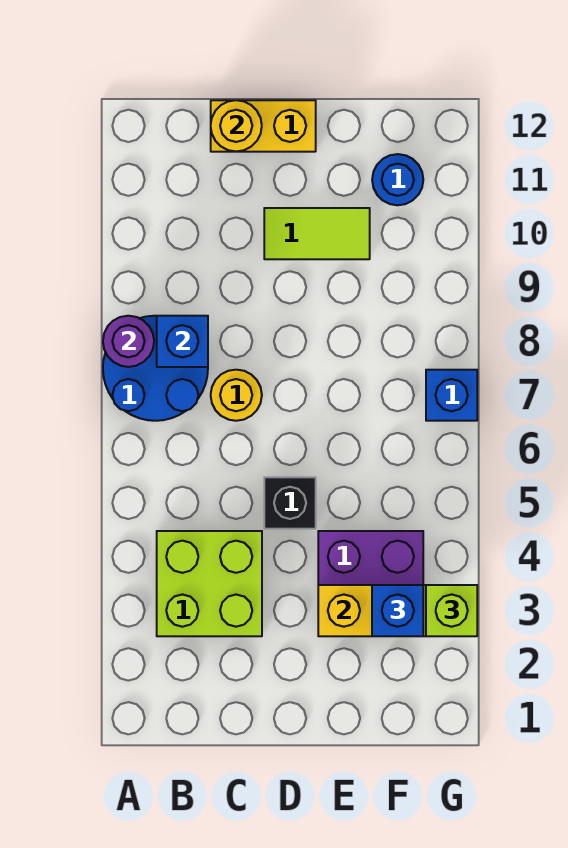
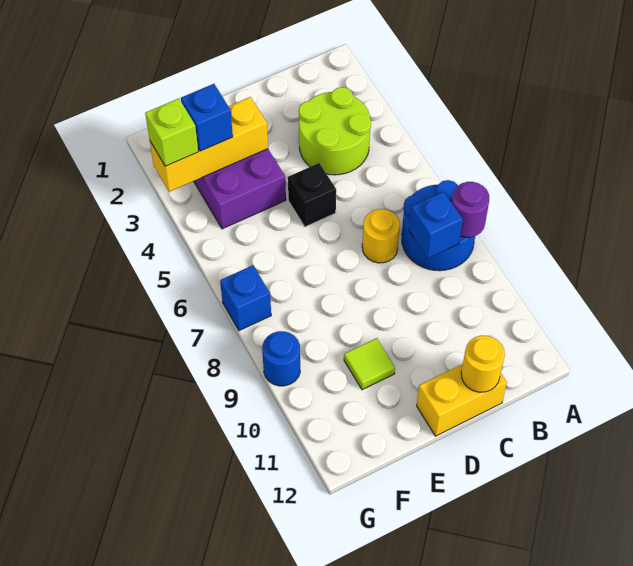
lime 2x2 brick [157,531,262,636] -> lime 2x2 round brick [299,87,371,175]
lime 1x2 tile [264,208,370,259] -> lime 1x1 tile [344,338,395,390]
blue 1x1 round brick [372,154,423,205] -> blue 1x1 round brick moved to [262,331,300,386]

